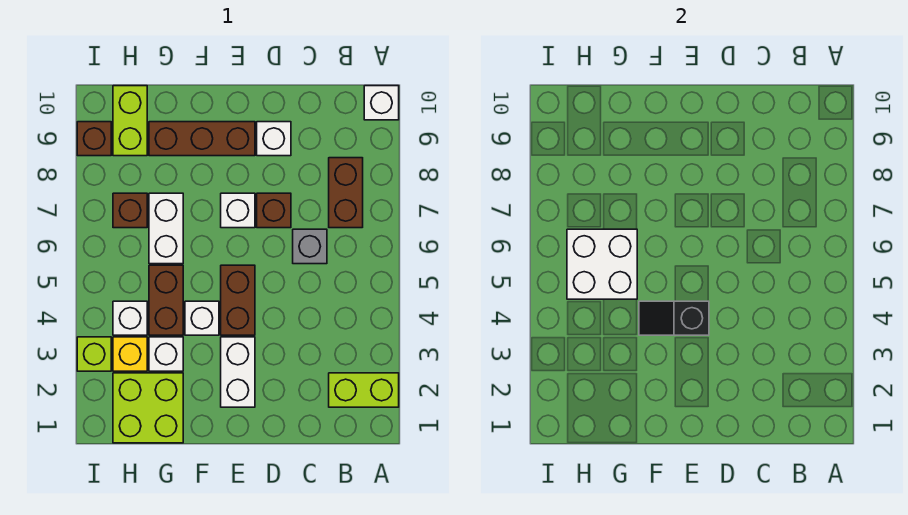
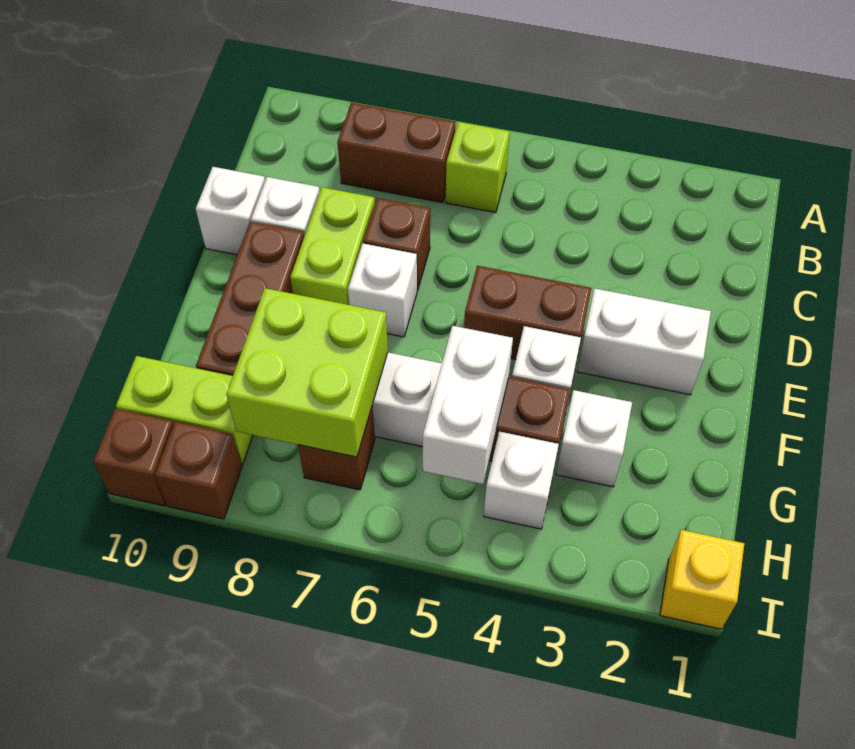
lime 1x2 brick [329,373,399,407] -> lime 1x2 brick moved to [290,187,375,305]
white 1x1 brick [364,86,399,120] -> white 1x1 brick moved to [196,167,265,255]
grey 1x1 brick [293,229,327,264] -> none
black 1x2 slope [639,301,709,335] -> none
lime 2x2 brick [113,373,183,443] -> lime 2x2 brick moved to [226,288,388,457]
white 2x2 brick [567,229,637,299] -> white 1x2 brick [423,326,513,484]
yellow 1x1 brick [113,337,147,371] -> yellow 1x1 brick moved to [660,530,744,629]
lime 1x1 brick [77,337,111,371] -> lime 1x1 brick moved to [446,122,510,213]
none -> brown 1x1 brick [94,409,173,506]

